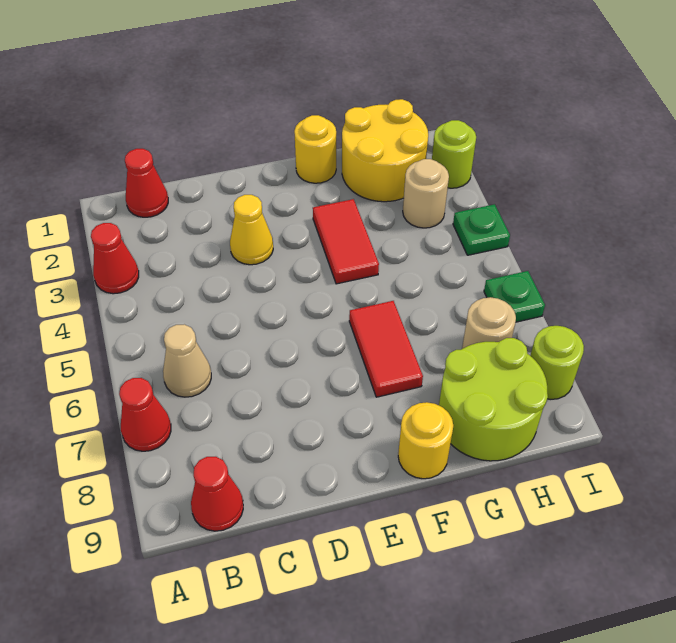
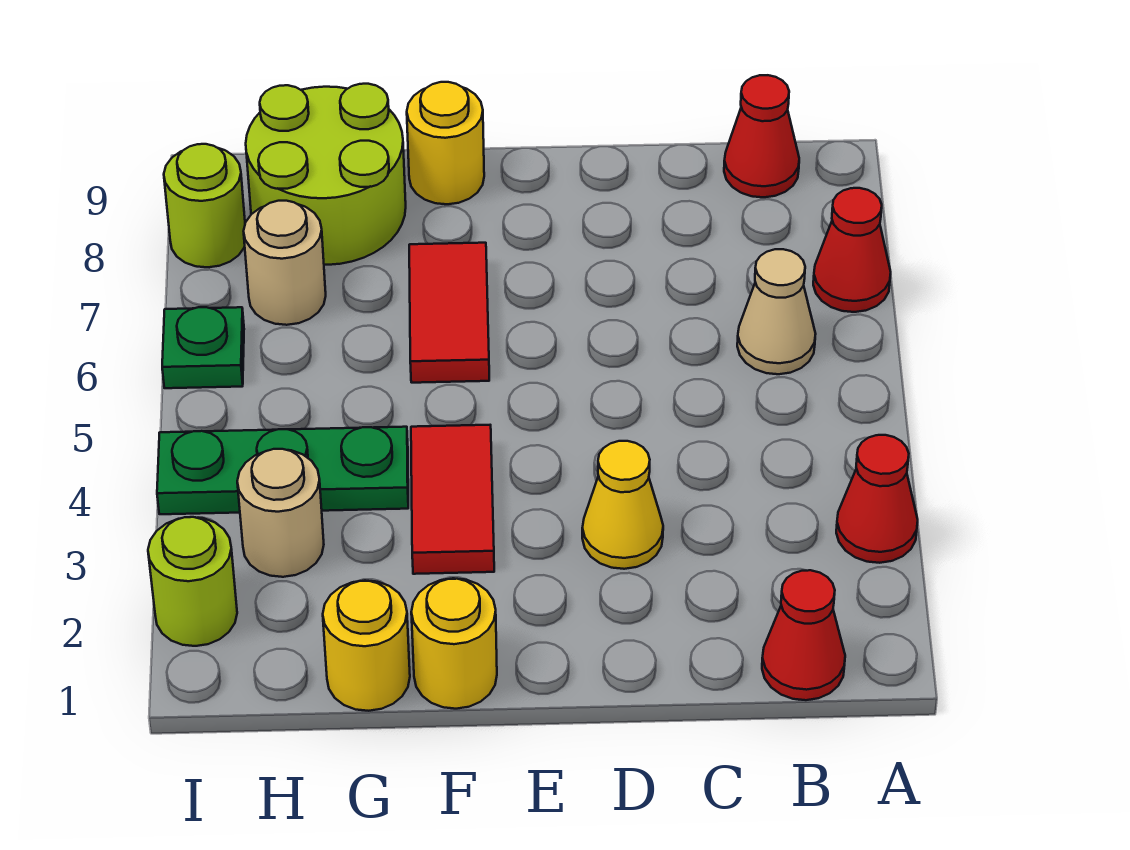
yellow 2x2 round brick [342,99,428,202] -> yellow 1x1 round brick [323,580,410,711]
green 1x1 plate [453,204,510,255] -> green 1x3 plate [157,427,408,514]

